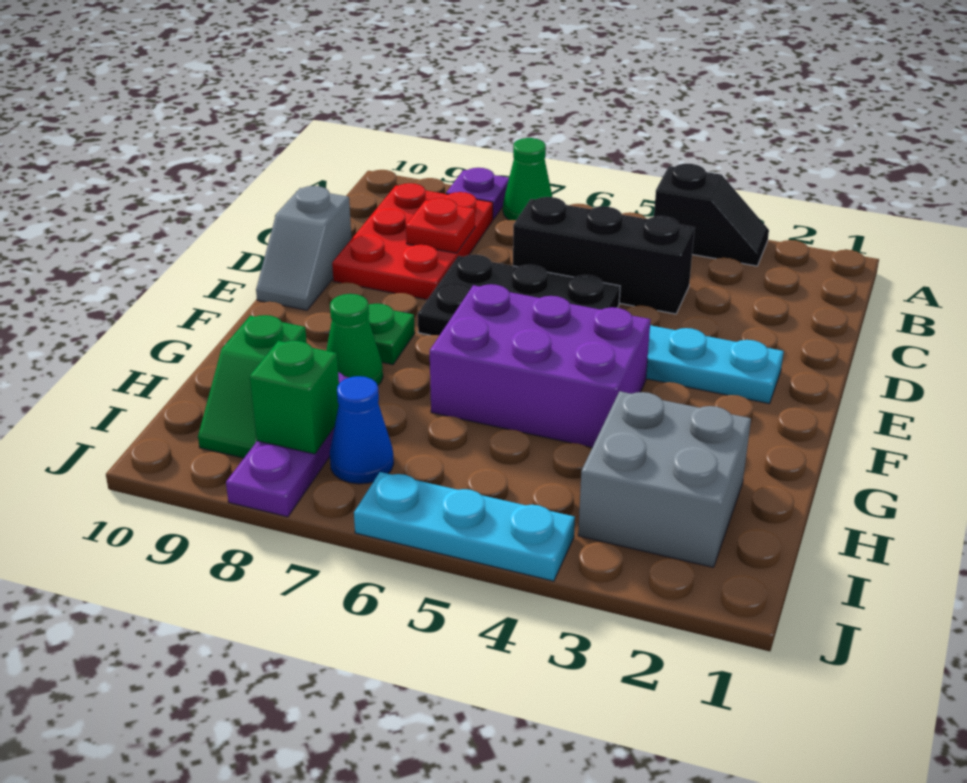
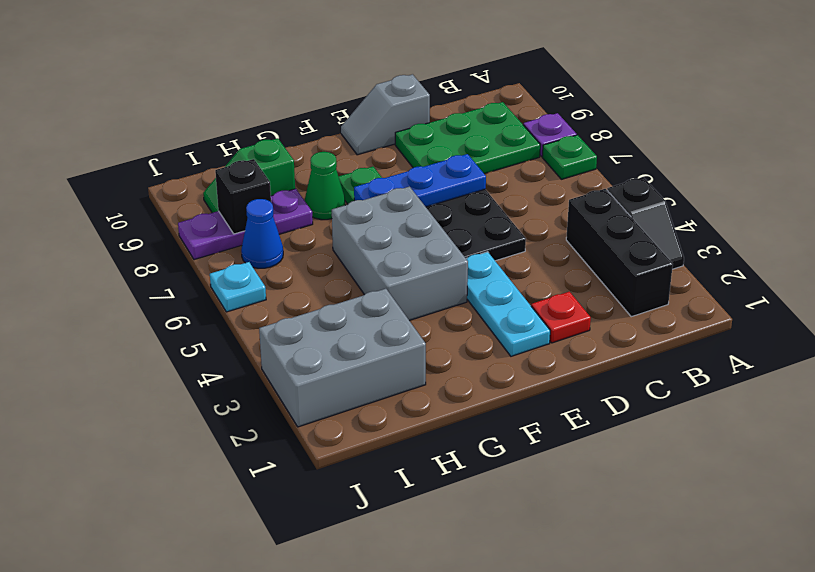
green 1x1 cone [503,138,552,220] -> green 1x1 plate [542,135,597,179]
red 2x3 plate [332,183,493,300] -> green 2x3 plate [395,102,540,174]
black 1x3 brick [513,197,695,314] -> black 1x3 brick moved to [566,189,673,317]
red 1x1 plate [406,198,475,253] -> red 1x1 plate moved to [531,292,591,343]
none -> blue 1x3 plate [354,154,486,207]
purple 2x3 brick [430,284,651,447] -> grey 2x3 brick [332,187,468,321]
grey 2x2 brick [578,391,751,567] -> grey 2x3 brick [259,289,426,427]
green 1x1 brick [250,341,339,454] -> black 1x1 brick [215,159,271,234]
cyan 1x3 plate [354,472,575,581] -> cyan 1x1 plate [210,262,266,312]

